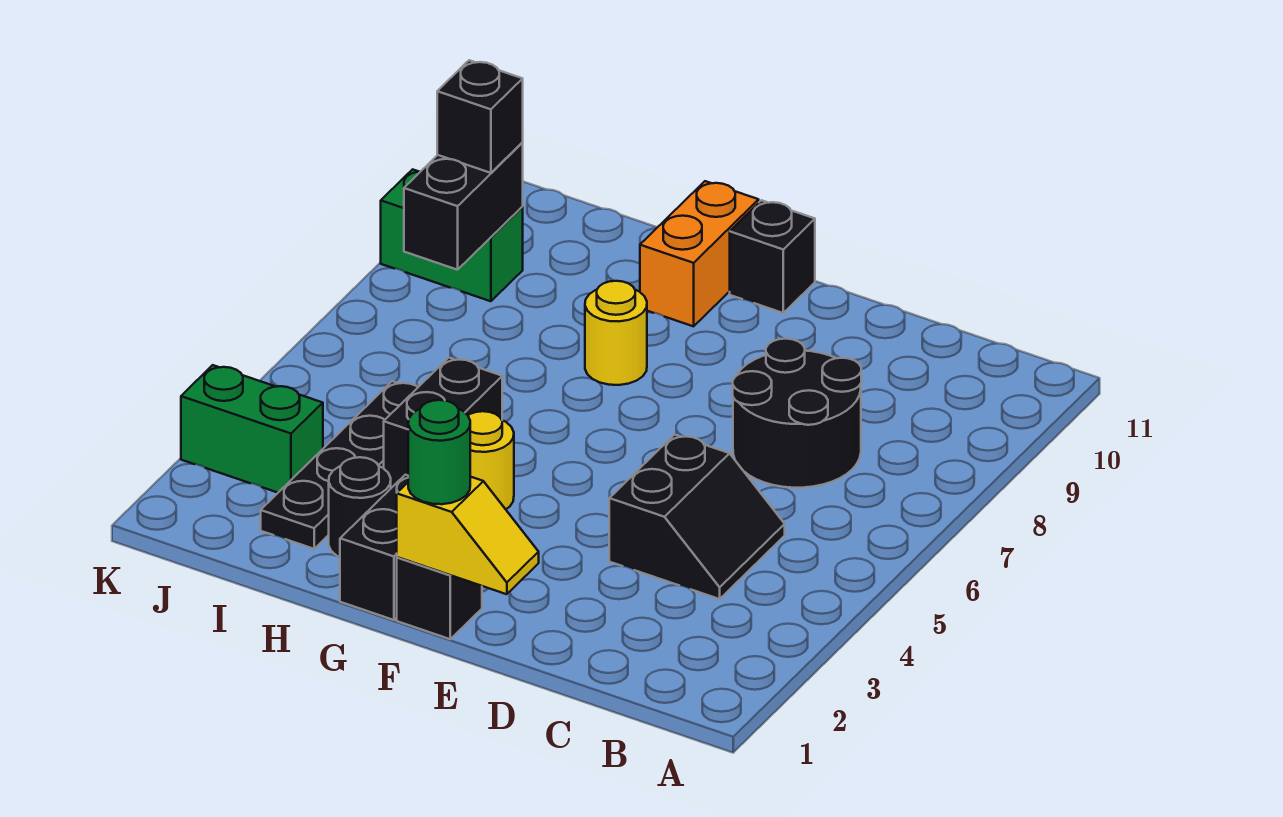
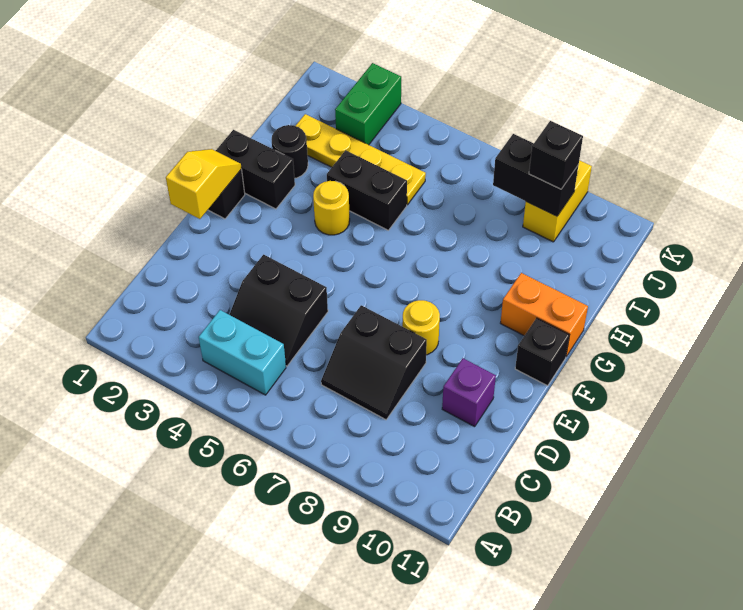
none -> cyan 1x2 brick [199,310,286,395]
black 2x2 round brick [733,339,861,488] -> black 2x2 slope [321,305,427,420]
none -> purple 1x1 brick [442,358,496,427]
yellow 1x2 slope [397,477,539,594] -> yellow 1x2 slope turned to [166,149,241,219]
green 1x1 round brick [408,400,470,504] -> none
yellow 1x1 round brick [585,281,647,385] -> yellow 1x1 round brick moved to [402,300,440,355]
black 1x4 plate [261,381,418,549] -> yellow 1x4 plate [296,114,426,205]
green 1x2 brick [381,169,523,301] -> yellow 1x2 brick [523,160,592,242]

